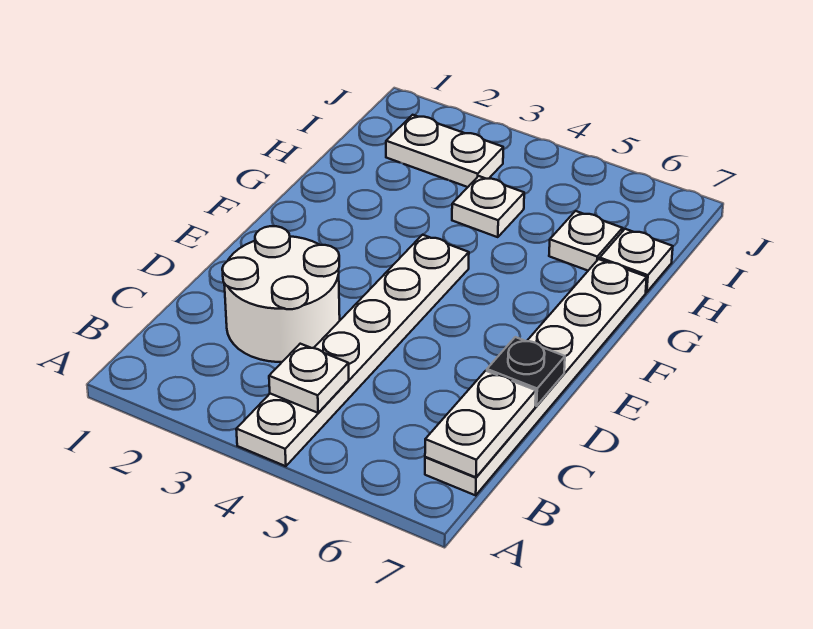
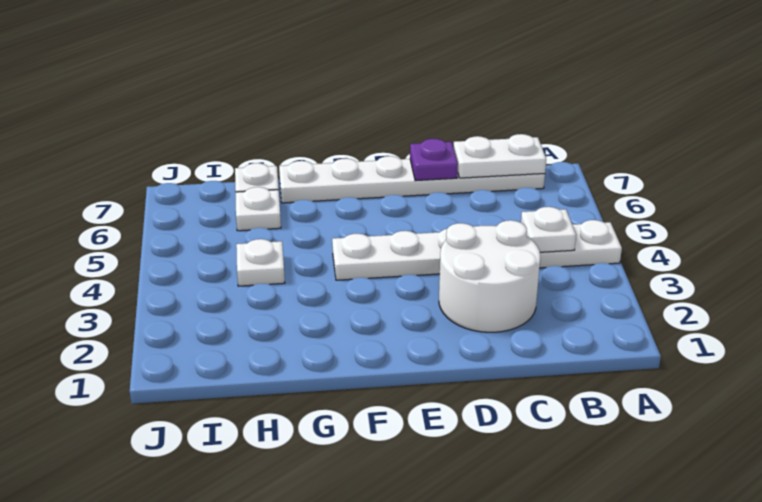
black 1x1 plate [487,337,565,406] -> purple 1x1 plate [410,139,458,181]
white 1x2 plate [386,115,503,187] -> none

